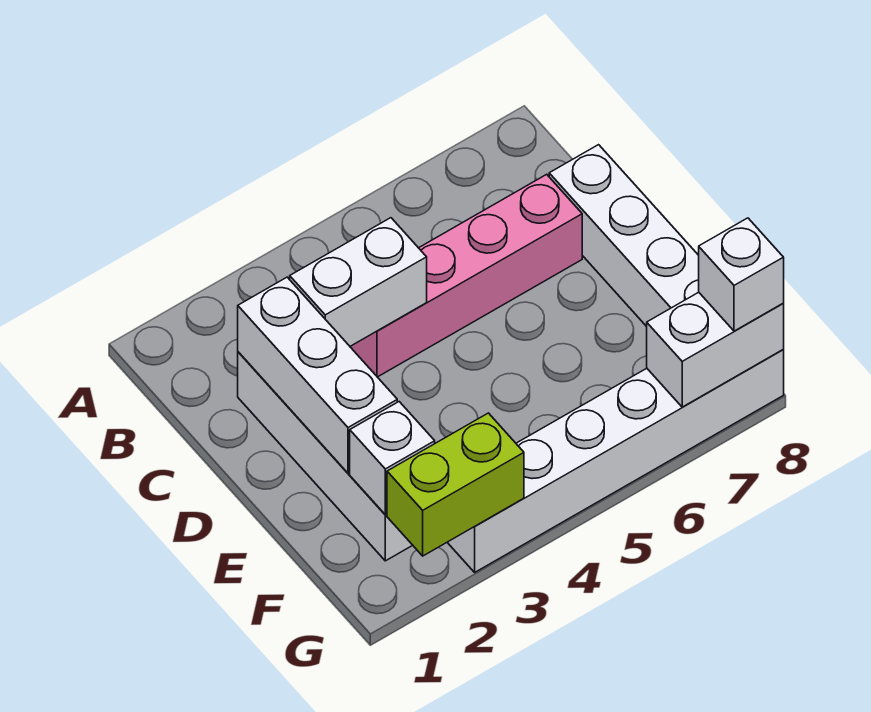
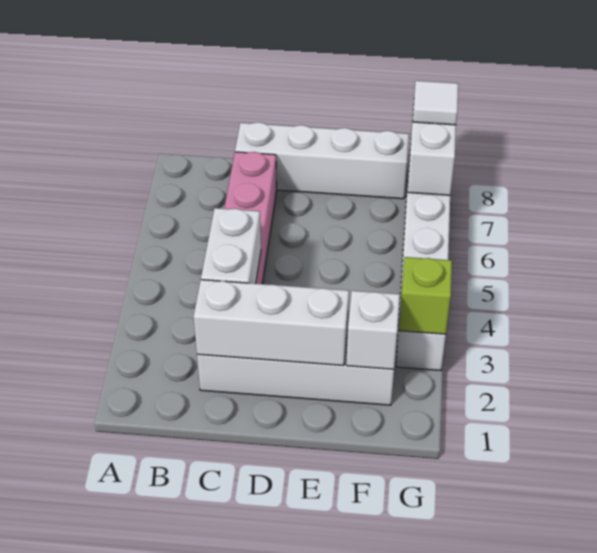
lime 1x2 brick [387,413,524,556] -> lime 1x1 brick [399,257,452,334]
white 1x1 brick [699,218,784,331] -> white 1x1 tile [413,81,458,125]

